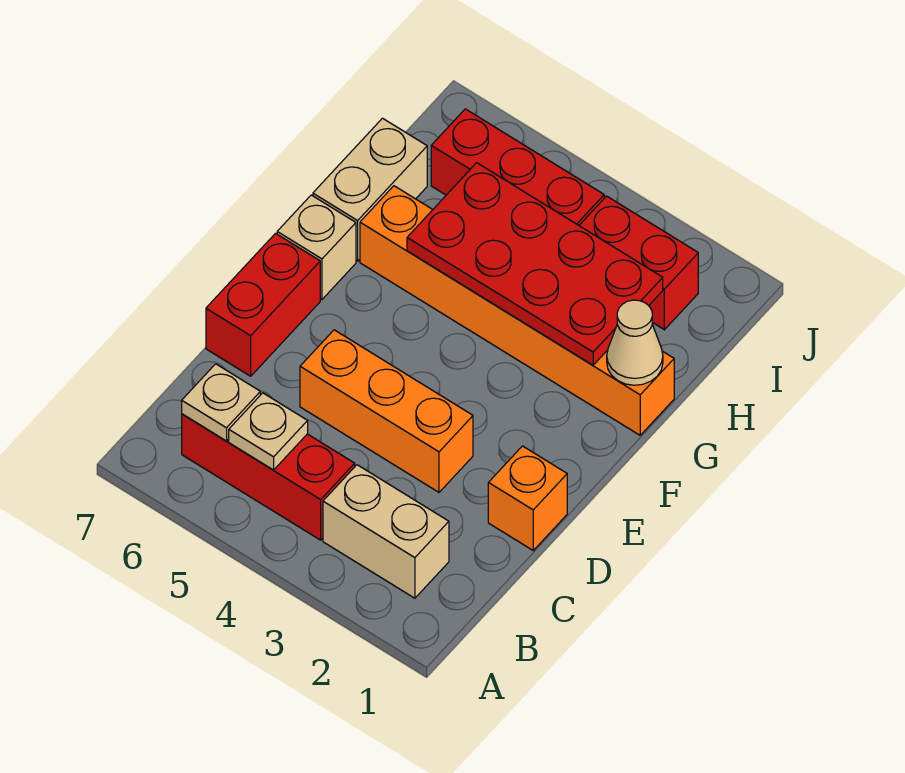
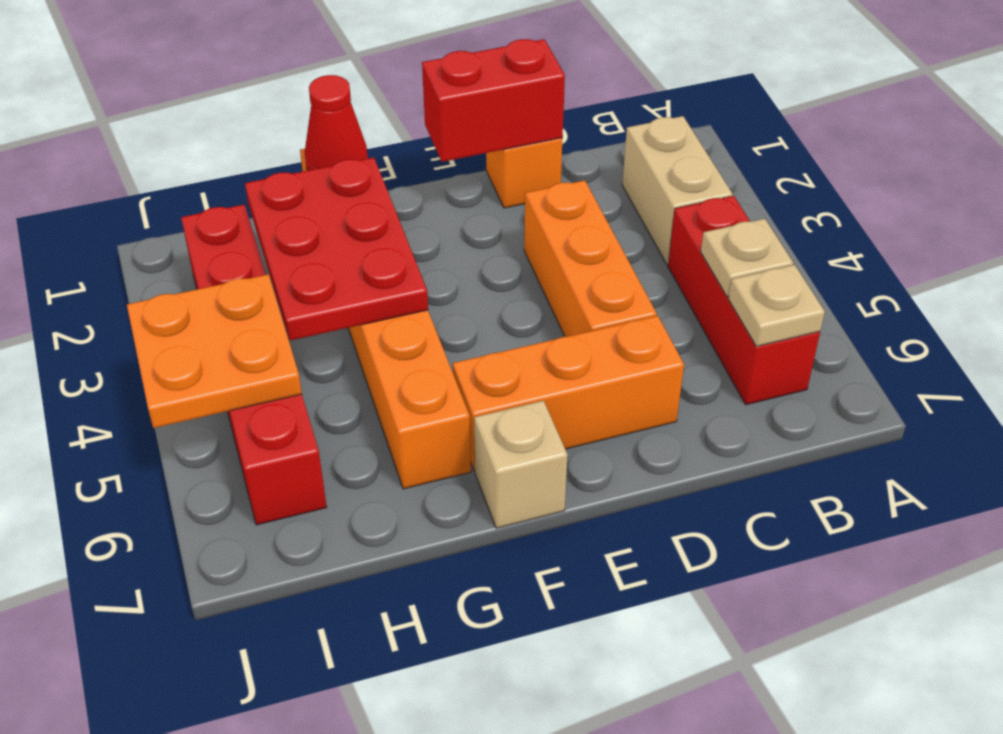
none -> orange 1x3 brick [453,316,684,471]
red 1x2 brick [206,233,320,376] -> red 1x2 brick moved to [422,39,565,162]
tan 1x1 cone [607,300,663,385] -> red 1x1 cone [305,75,368,170]
red 2x4 plate [407,163,663,365] -> red 2x3 plate [245,157,428,341]
tan 1x2 brick [313,118,427,261] -> none
none -> orange 2x2 plate [127,274,302,428]

